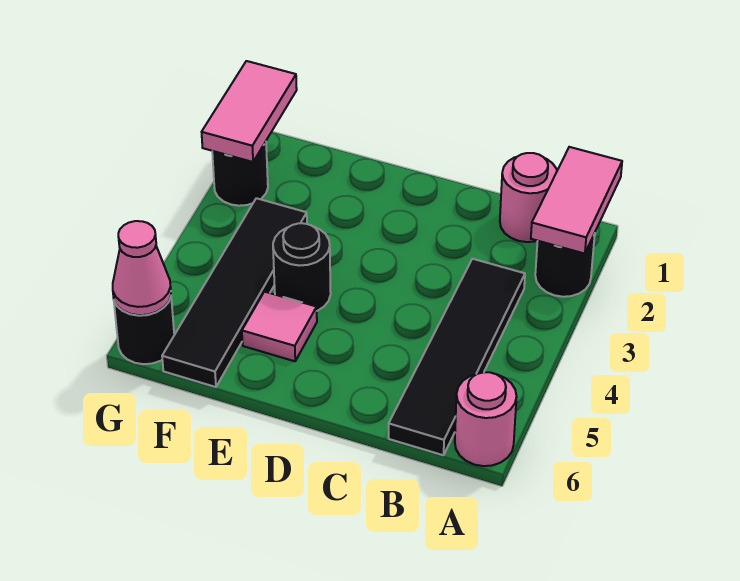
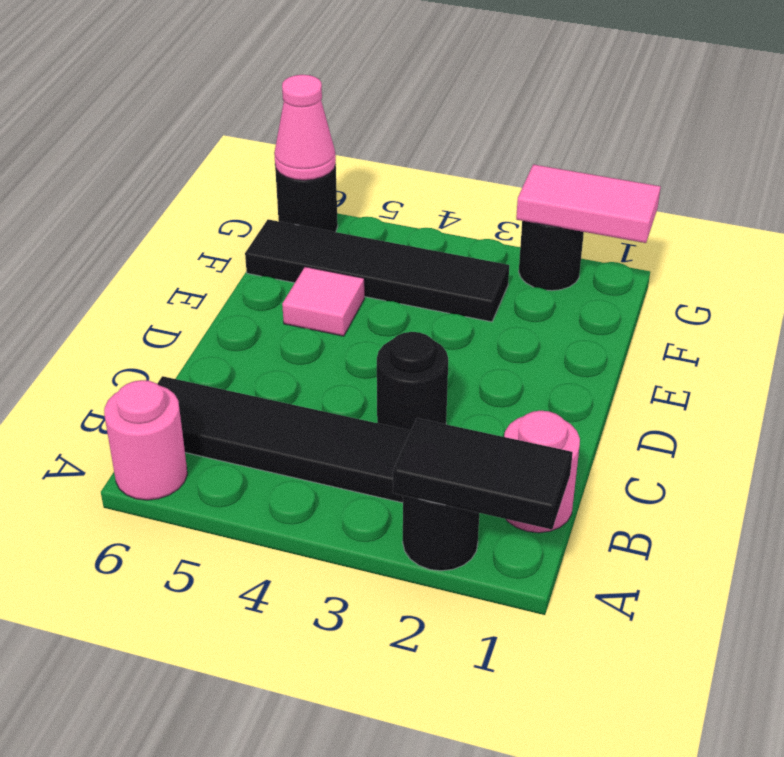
pink 1x2 tile [531,147,622,254] -> black 1x2 tile [393,418,573,529]
black 1x1 round brick [273,223,331,311] -> black 1x1 round brick moved to [377,332,448,430]

